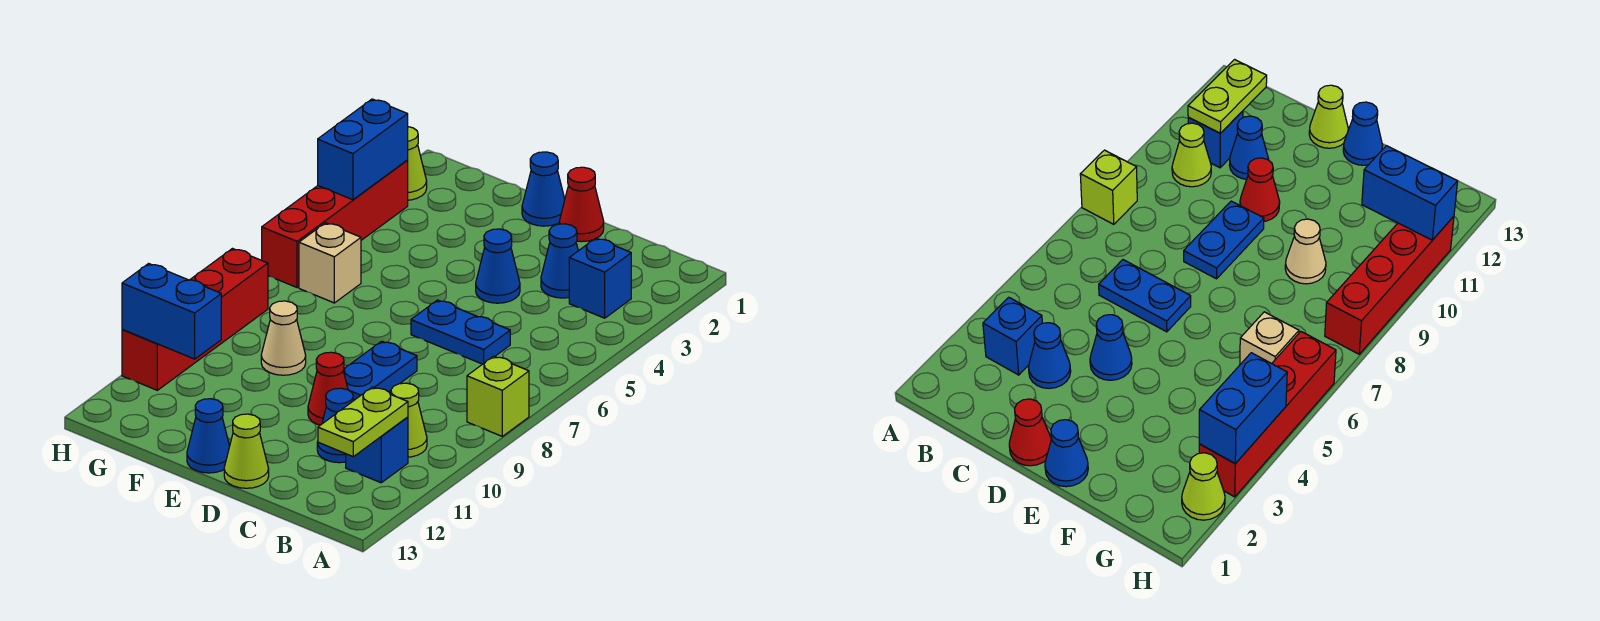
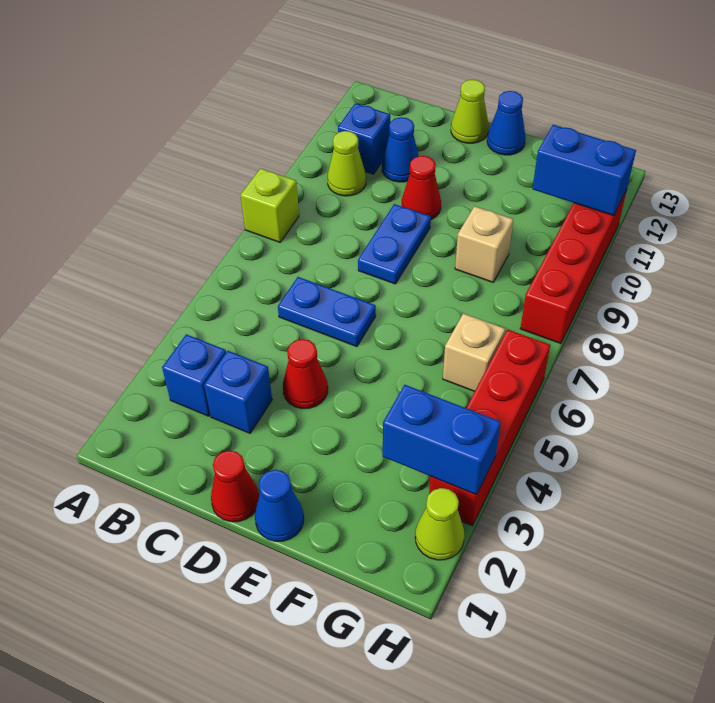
lime 1x2 plate [318,387,408,457] -> none
blue 1x1 cone [541,224,578,298] -> blue 1x1 brick [204,351,272,433]
blue 1x1 cone [476,229,520,303] -> red 1x1 cone [283,339,328,409]
tan 1x1 cone [261,301,306,375] -> tan 1x1 brick [455,206,513,282]
blue 1x2 brick [318,99,408,200] -> blue 1x2 brick turned to [383,385,501,495]

